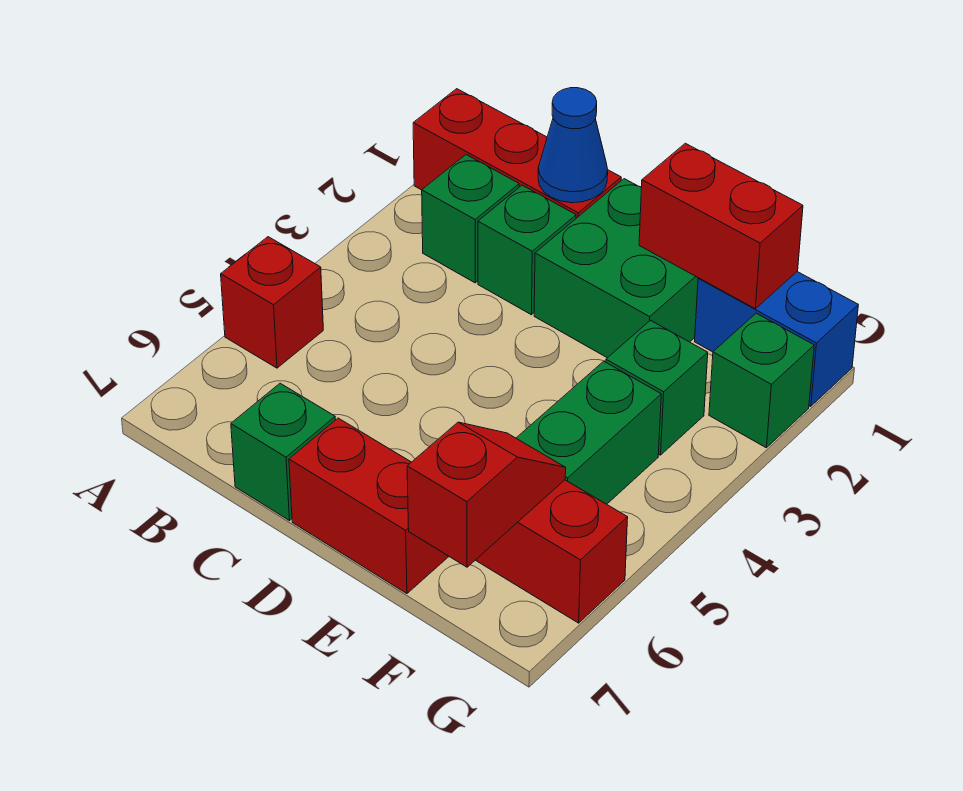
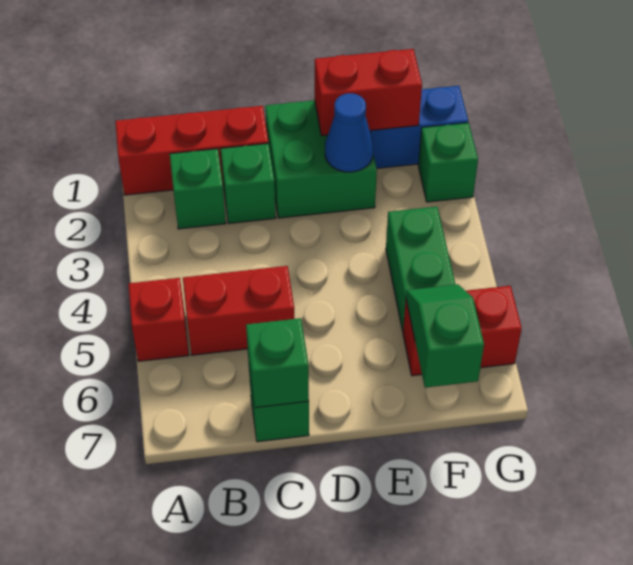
blue 1x1 cone [538,88,608,203] -> blue 1x1 cone moved to [325,93,373,172]
red 1x2 brick [289,418,449,594] -> red 1x2 brick moved to [183,266,294,355]
green 1x1 brick [606,320,708,455] -> green 1x1 brick moved to [246,318,309,408]
red 1x2 slope [407,422,566,567] -> green 1x2 slope [406,284,484,388]

